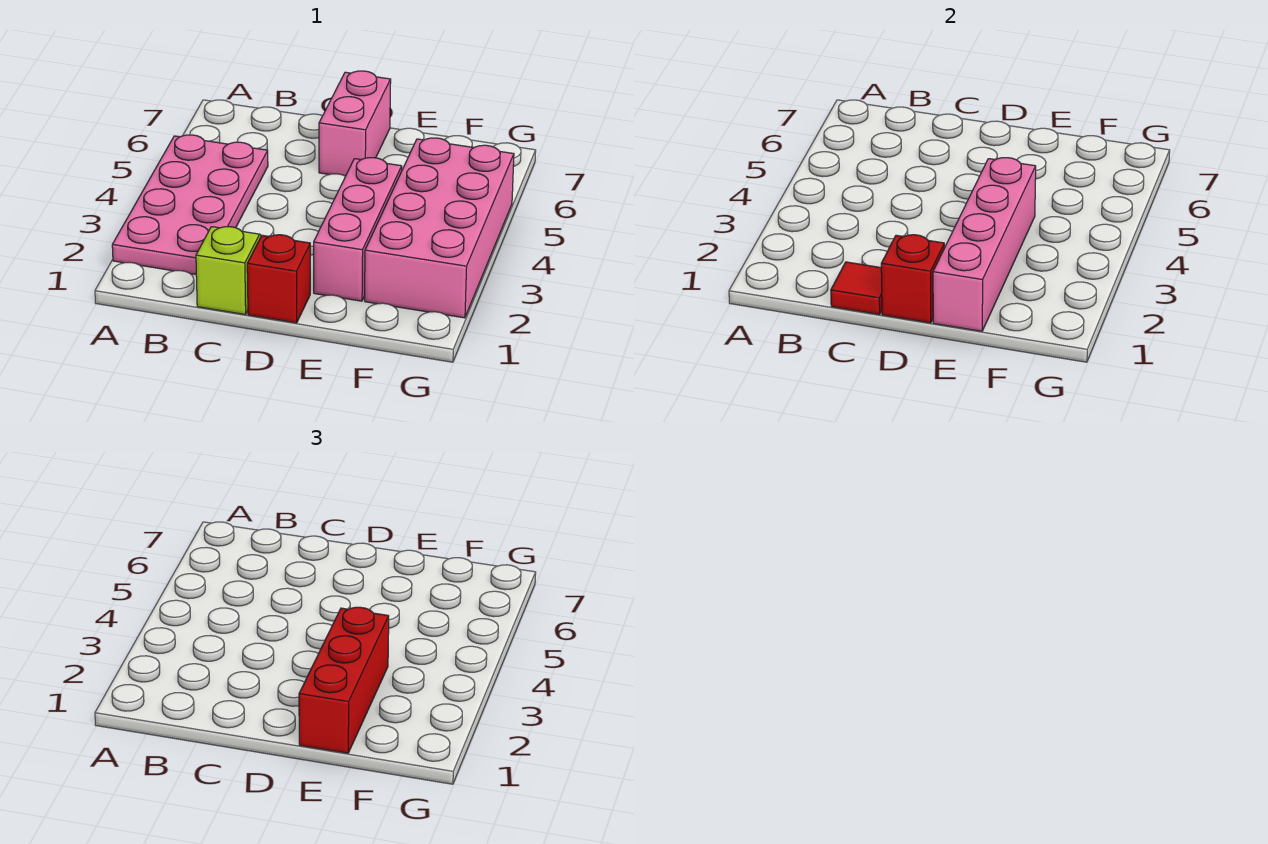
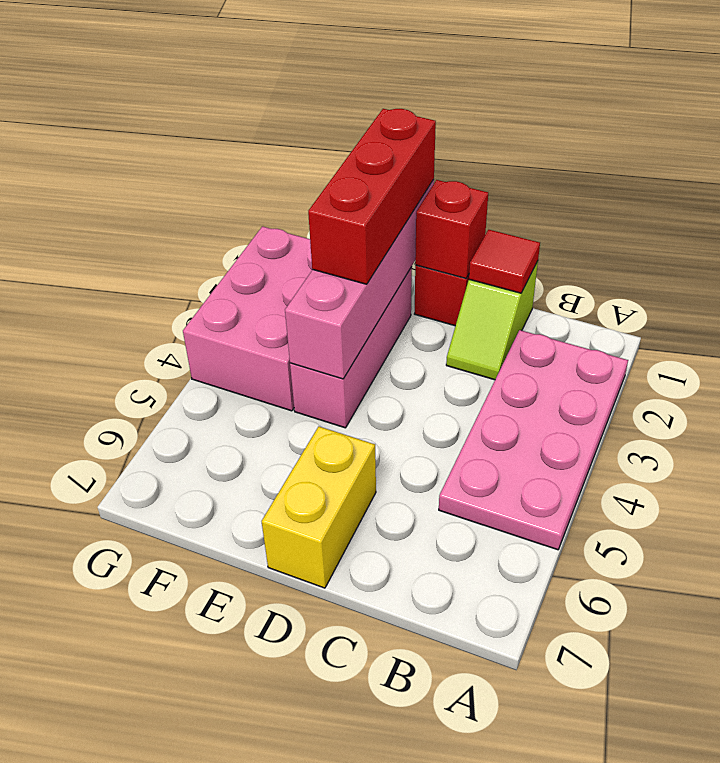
pink 1x2 brick [319,71,391,176] -> yellow 1x2 brick [262,427,376,588]
pink 2x4 brick [365,138,514,318] -> pink 2x3 brick [183,226,313,411]

